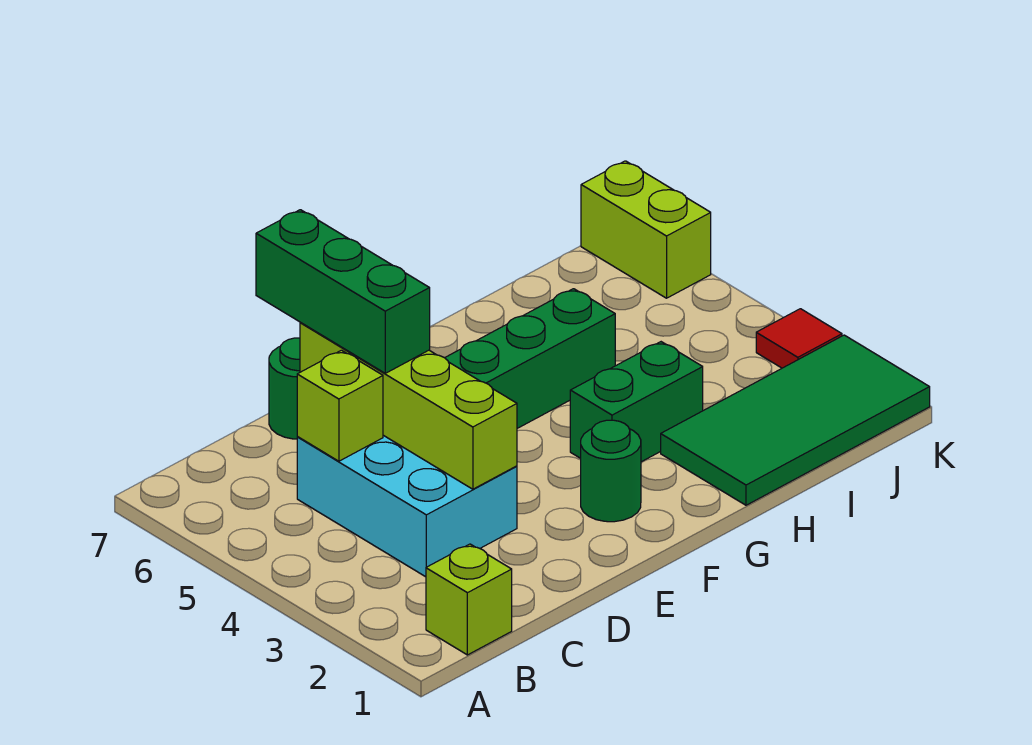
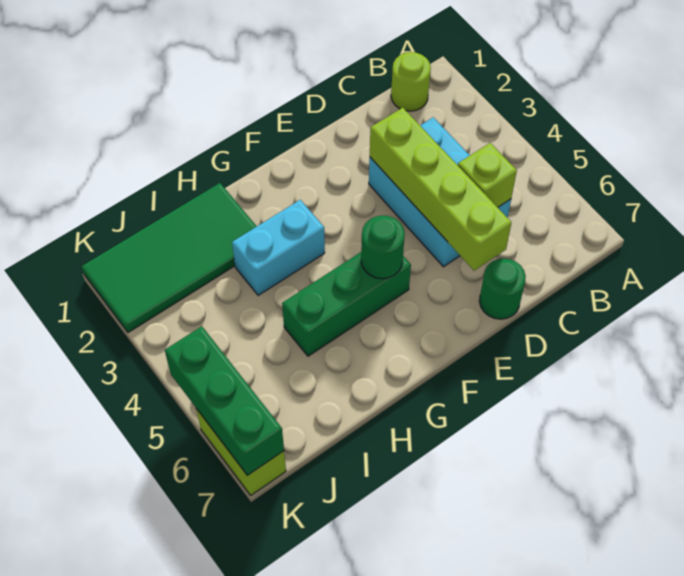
lime 1x1 brick [426,544,512,655] -> lime 1x1 round brick [391,52,431,111]
green 1x3 brick [256,210,430,373] -> green 1x3 brick moved to [165,326,284,475]
green 1x1 round brick [581,420,641,522] -> green 1x1 round brick moved to [361,215,405,279]
green 1x2 brick [570,342,703,462] -> cyan 1x2 brick [232,200,325,295]
red 1x1 tile [756,309,842,368] -> none

